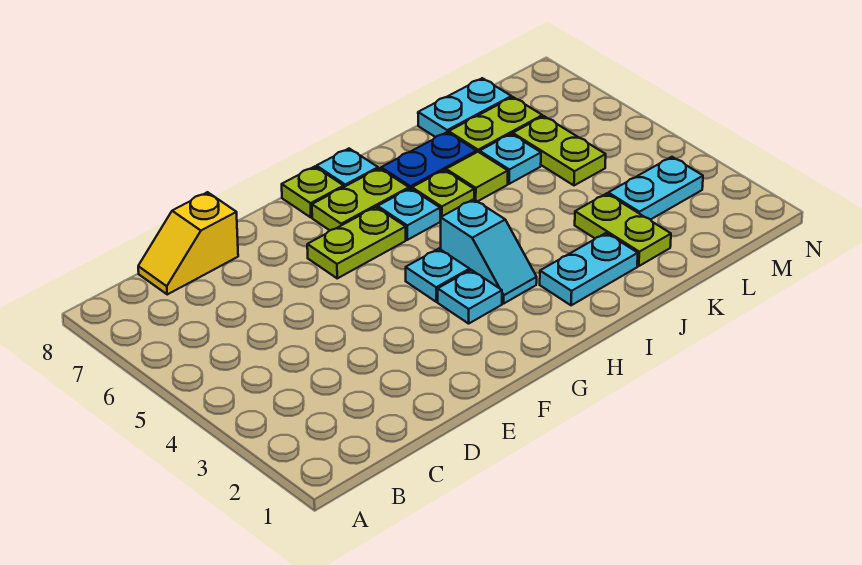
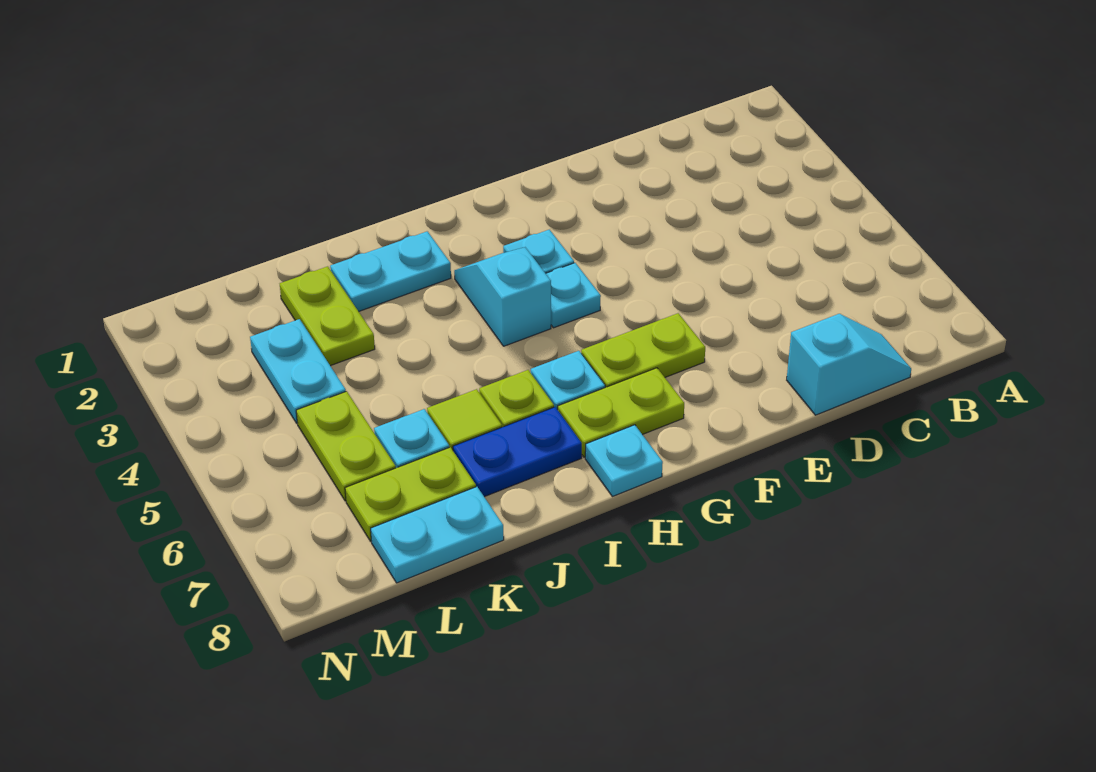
yellow 1x2 slope [138,192,238,294] -> cyan 1x2 slope [787,314,911,415]
lime 1x1 plate [282,167,344,217] -> none
cyan 1x2 plate [608,157,703,220] -> cyan 1x2 plate turned to [250,319,346,423]

